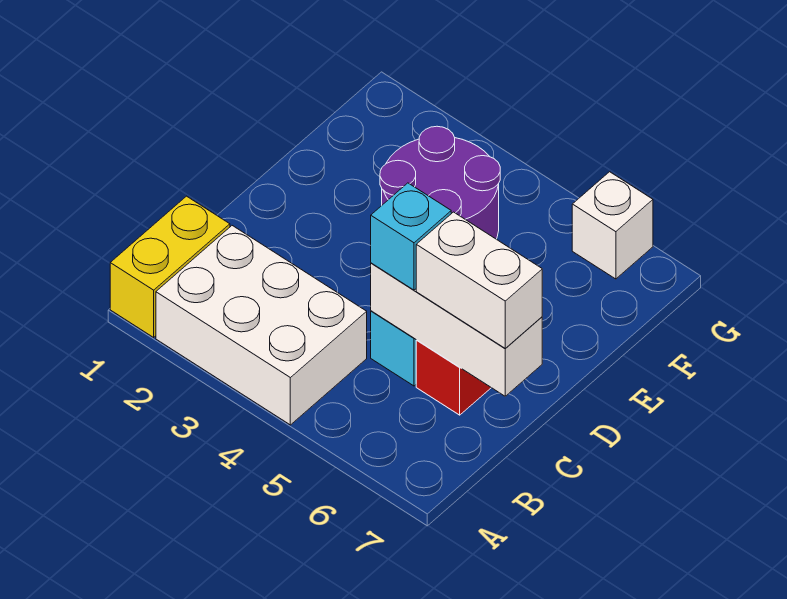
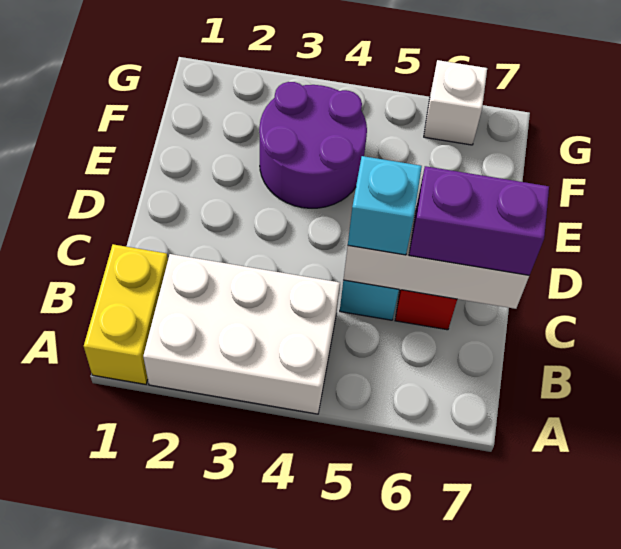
white 1x2 brick [416,212,542,349] -> purple 1x2 brick [409,166,549,275]

